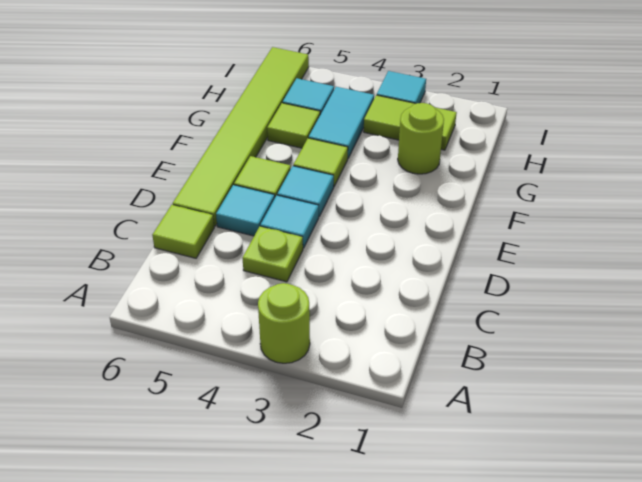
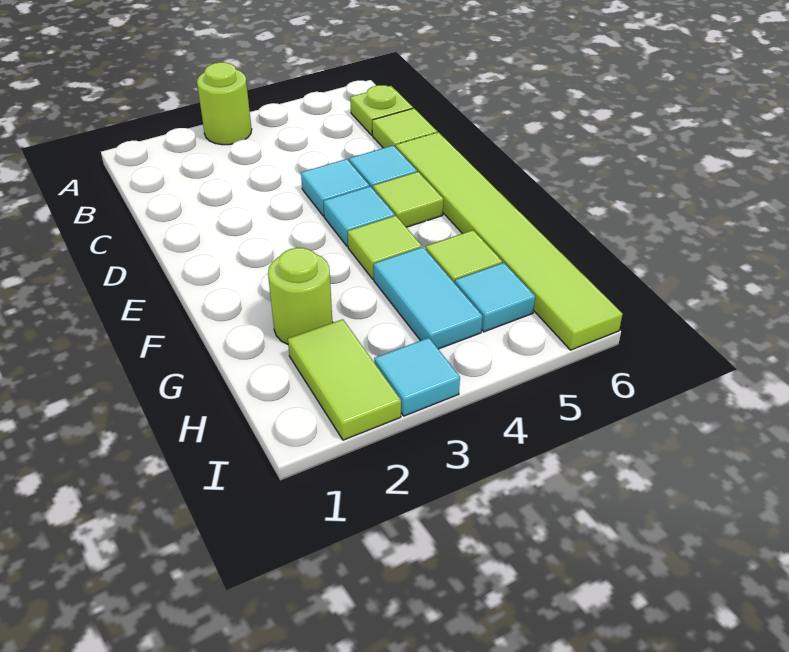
lime 1x1 plate [243,226,303,282] -> lime 1x1 plate moved to [350,85,413,135]
lime 1x2 tile [364,95,457,150] -> lime 1x2 tile turned to [288,319,401,440]

